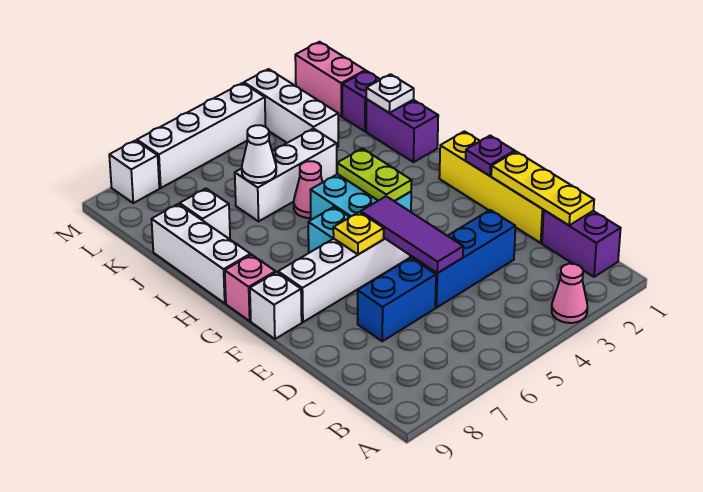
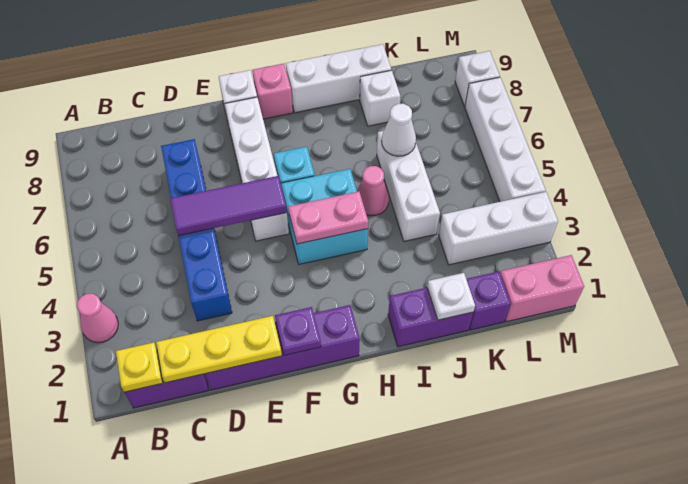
yellow 1x4 brick [439,131,544,243] -> purple 1x4 brick [205,305,360,390]
yellow 1x1 plate [333,212,384,254] -> yellow 1x1 plate moved to [116,343,163,392]
lime 1x2 plate [337,148,412,201] -> pink 1x2 plate [288,192,368,244]

